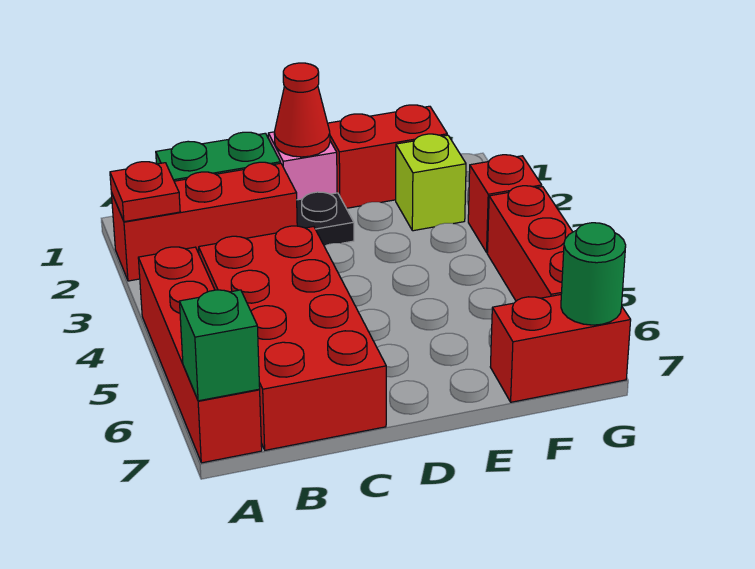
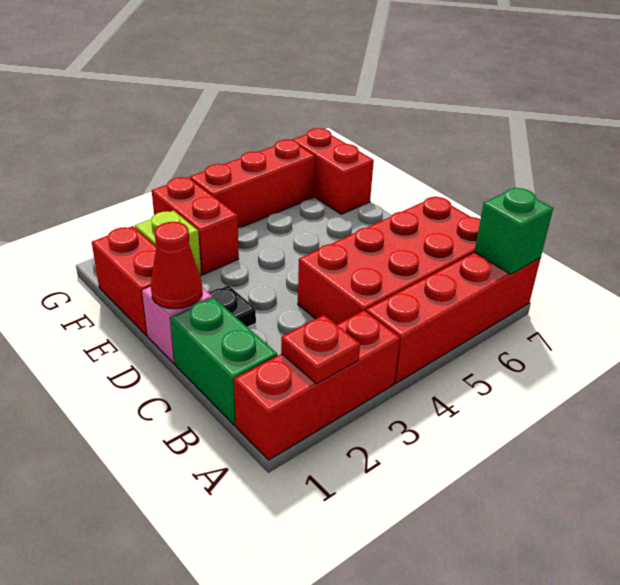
red 1x3 brick [111,162,297,281] -> red 1x3 brick turned to [234,310,400,460]
red 1x1 brick [468,155,542,252] -> red 1x2 brick [152,177,239,275]
green 1x1 round brick [561,223,626,325] -> none

